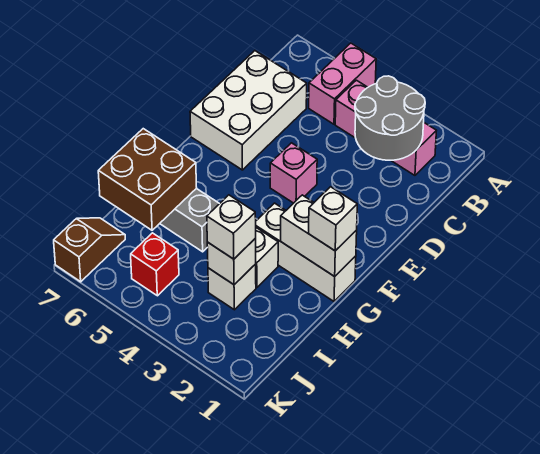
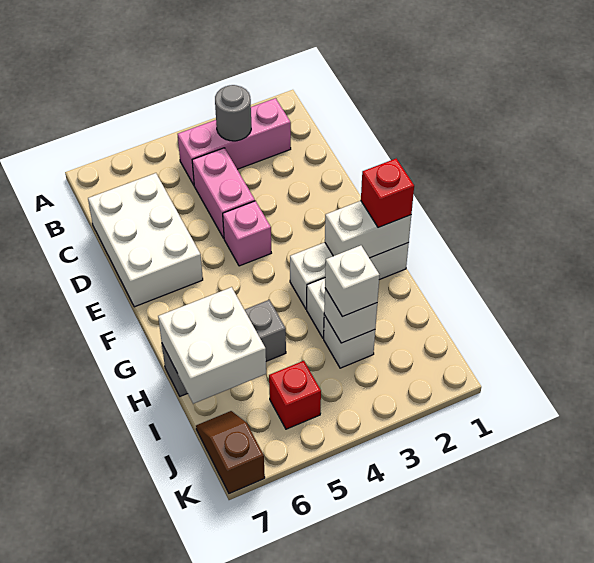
pink 1x2 brick [309,43,376,124] -> pink 1x2 brick moved to [192,148,255,238]
grey 2x2 round brick [355,76,425,160] -> grey 1x1 round brick [215,85,251,141]
white 1x1 brick [309,187,357,251] -> red 1x1 brick [361,159,414,228]
brown 2x2 brick [98,129,197,230] -> white 2x2 brick [158,287,266,404]

